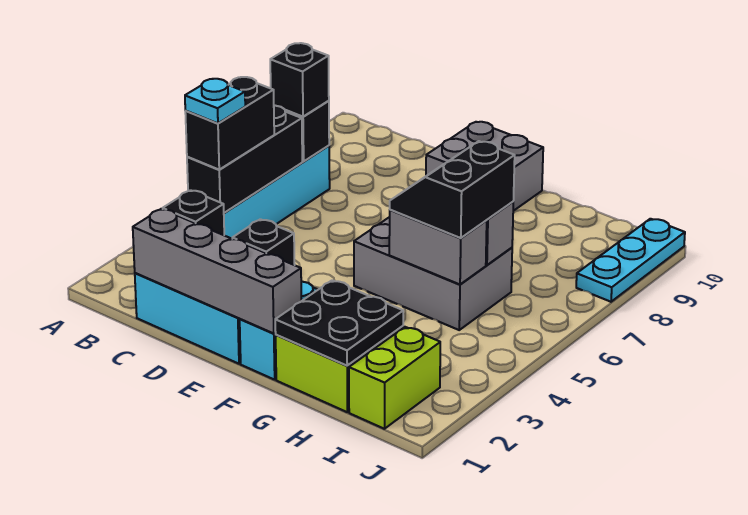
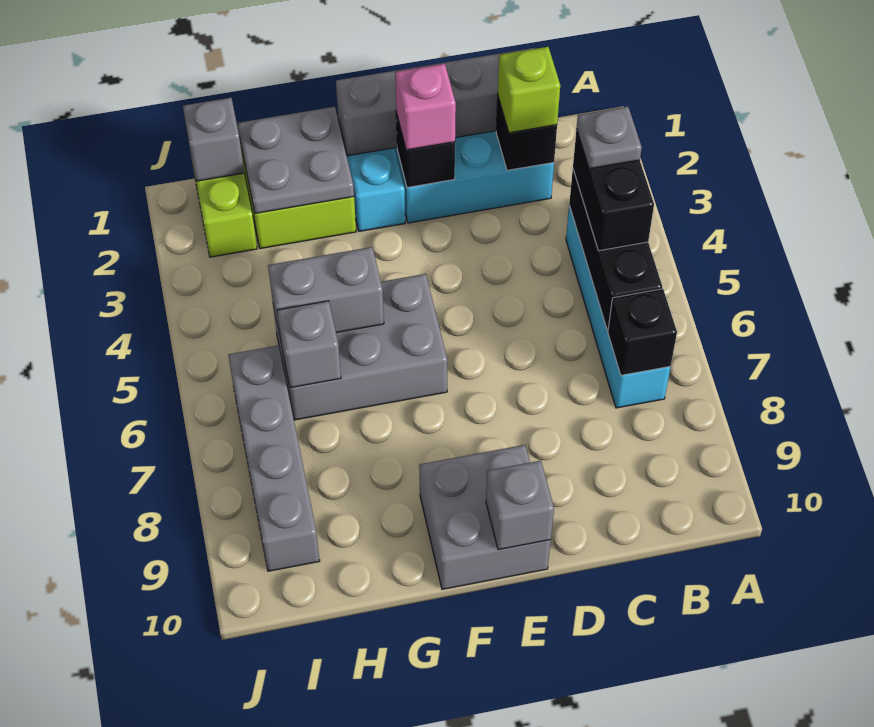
cyan 1x1 plate [185,79,245,123] -> grey 1x1 plate [577,107,642,169]
black 1x1 brick [270,43,329,117] -> none
none -> lime 1x1 brick [498,47,560,133]
none -> pink 1x1 brick [395,64,456,150]
none -> grey 1x1 brick [486,461,554,550]
black 2x2 plate [275,280,403,366] -> grey 2x2 plate [238,107,354,213]
black 2x2 slope [390,141,515,238] -> none
none -> grey 1x1 brick [183,98,244,181]
none -> grey 1x4 brick [228,345,320,571]
cyan 1x3 plate [576,219,685,302] -> none

